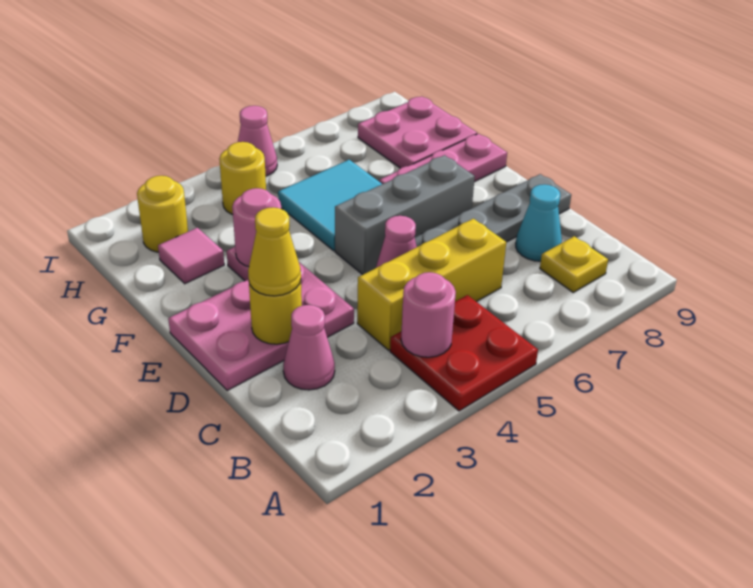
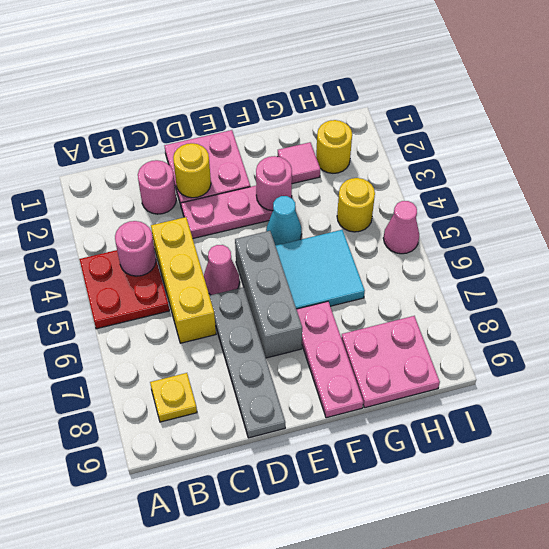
pink 1x1 cone [283,305,335,390] -> pink 1x1 round brick [138,160,176,214]
cyan 1x1 cone [516,184,562,261] -> cyan 1x1 cone moved to [266,196,302,246]
yellow 1x1 cone [248,207,301,296] -> none

